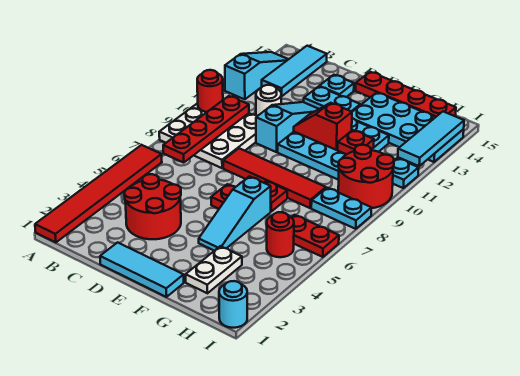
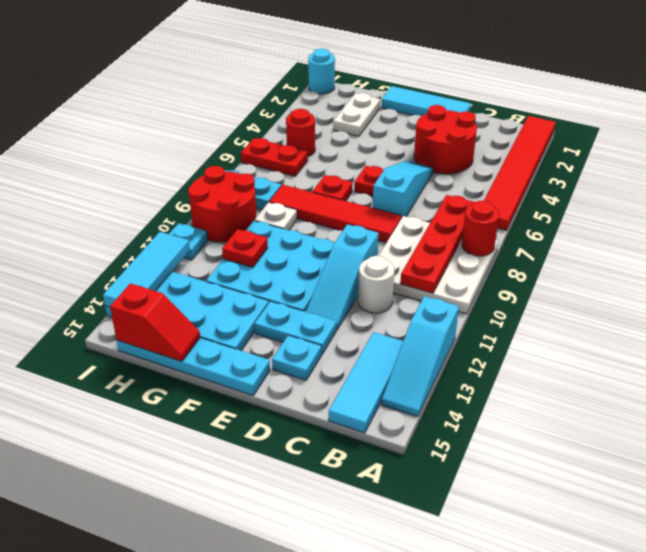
red 1x1 round brick [197,70,223,112] -> red 1x1 round brick moved to [462,201,499,256]
red 1x2 slope [294,103,352,150] -> red 1x2 slope moved to [110,283,200,361]
red 1x4 plate [356,72,456,117] -> cyan 1x4 plate [117,338,270,395]
cyan 1x3 slope [199,176,271,251] -> cyan 1x3 slope moved to [373,161,433,218]
none -> white 1x1 plate [255,202,297,230]

